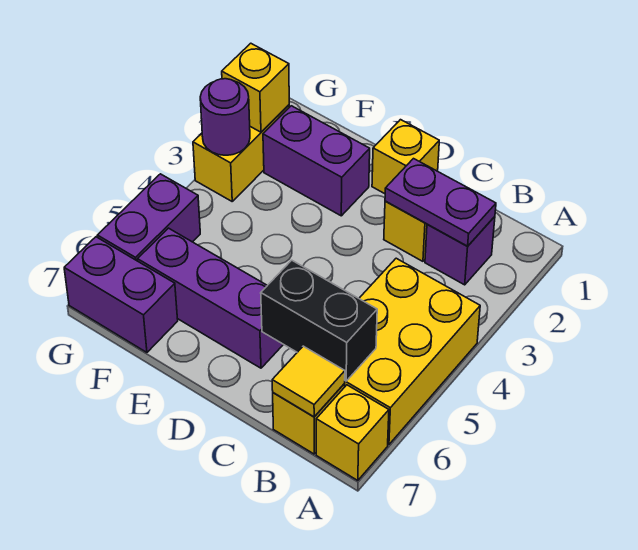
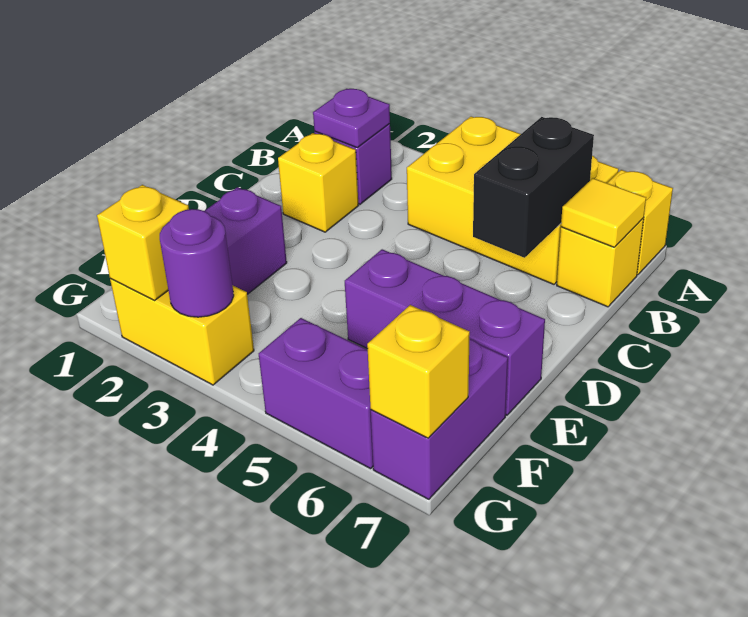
purple 1x2 plate [385,159,496,246] -> purple 1x1 plate [313,89,390,147]
yellow 1x1 brick [372,120,439,194] -> yellow 1x1 brick moved to [367,305,470,438]
purple 1x3 brick [138,228,283,368] -> purple 1x3 brick turned to [345,249,545,415]

